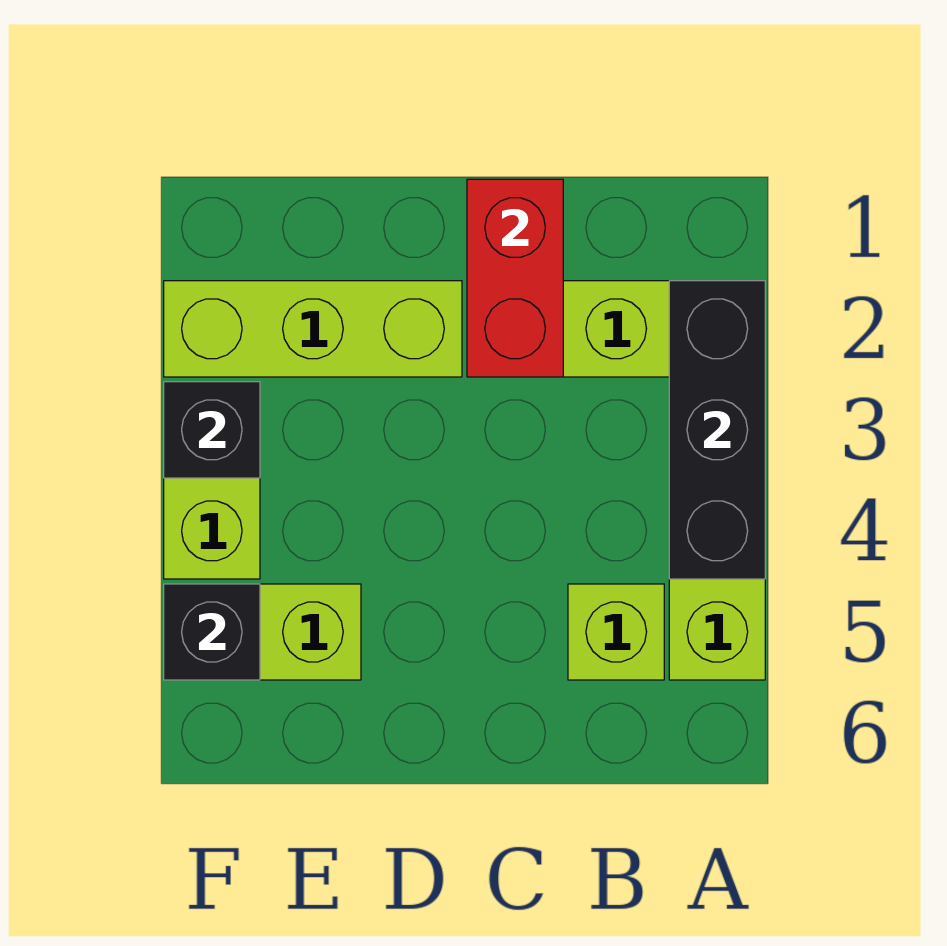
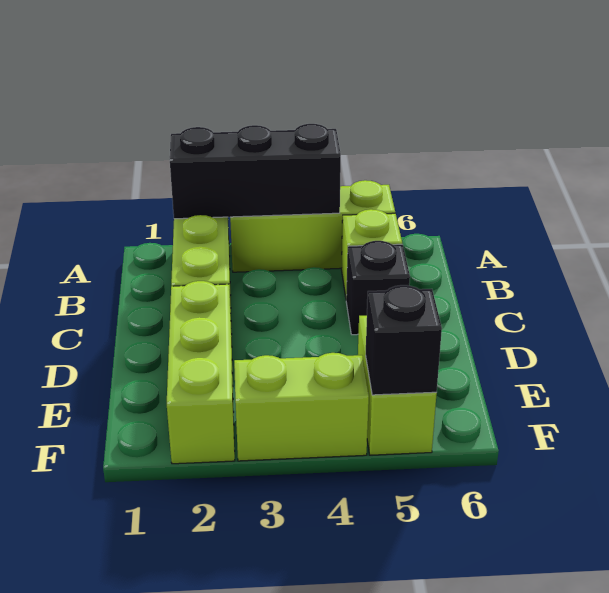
red 1x2 brick [467,179,563,377] -> none
black 1x1 brick [164,382,260,478] -> black 1x1 brick moved to [346,241,410,335]

